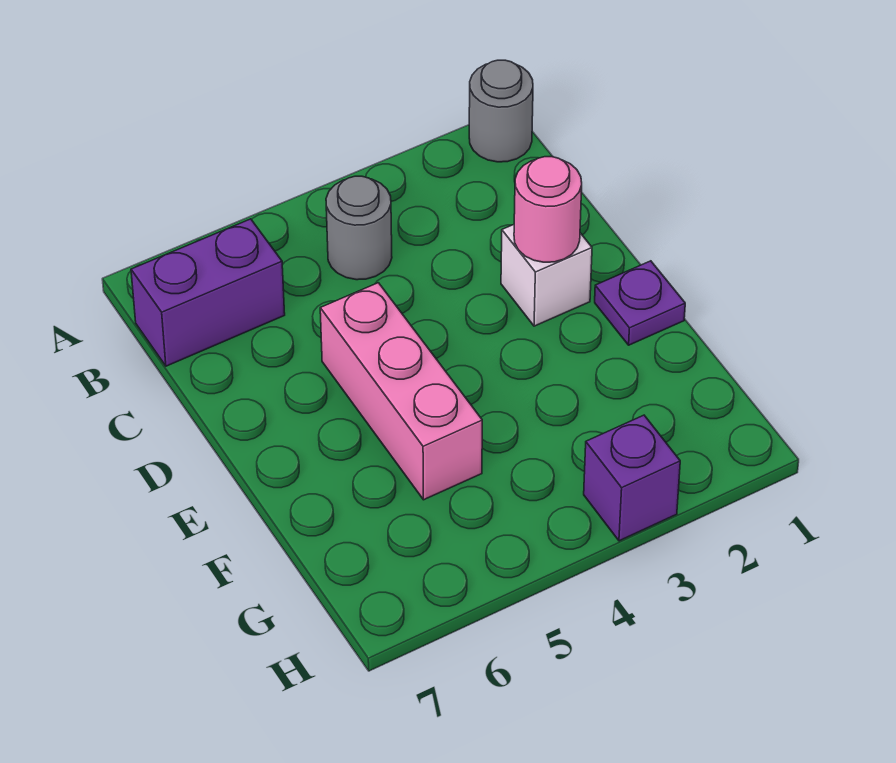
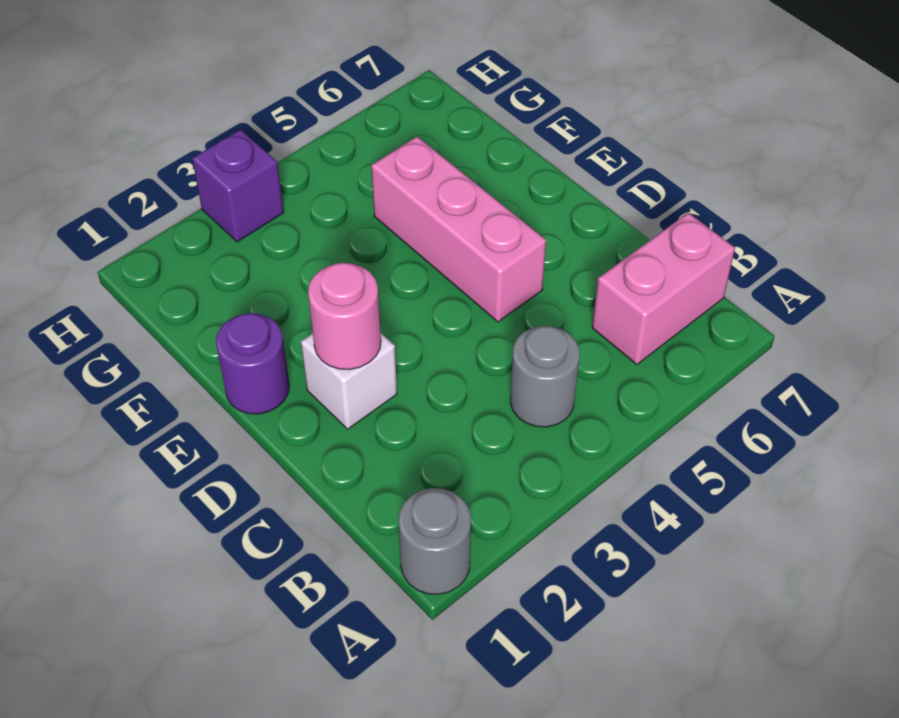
purple 1x2 brick [131,219,285,366] -> pink 1x2 brick [592,213,735,365]
purple 1x1 plate [595,261,685,345] -> purple 1x1 round brick [216,313,289,414]

